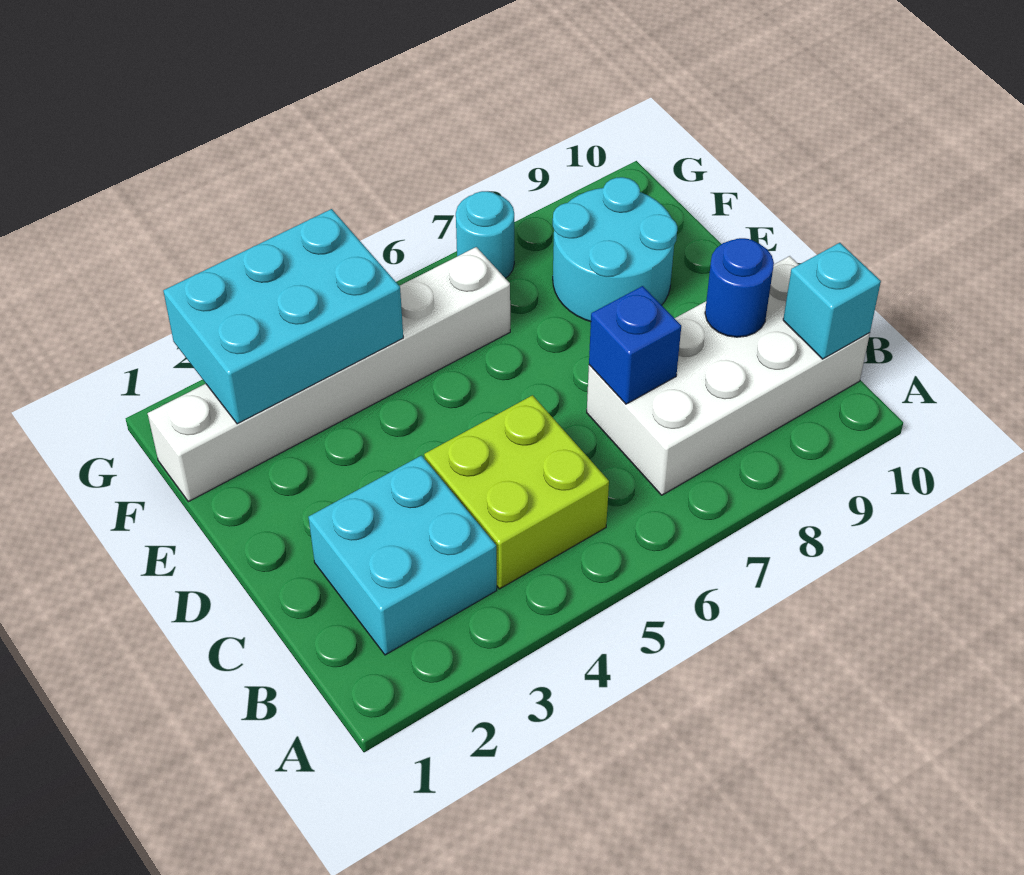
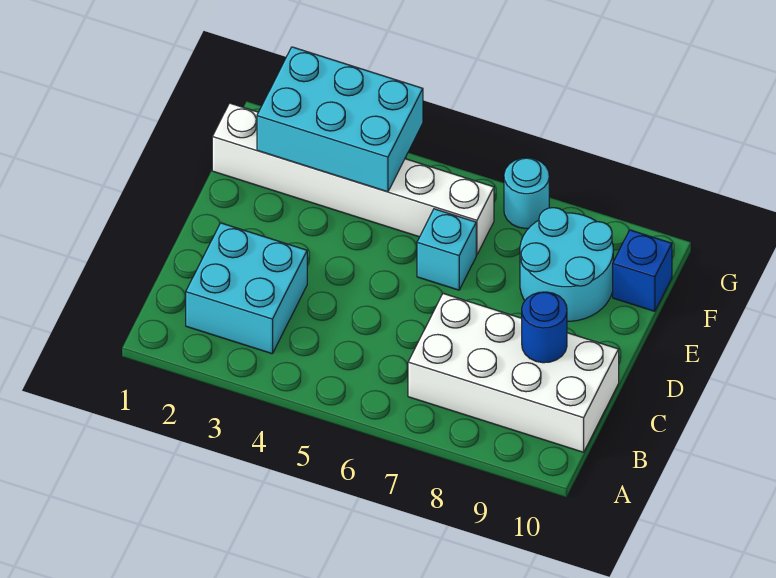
lime 2x2 brick [424,395,609,589] -> none
cyan 1x1 brick [783,243,881,359] -> cyan 1x1 brick moved to [417,209,476,290]
blue 1x1 brick [589,286,681,404] -> blue 1x1 brick moved to [613,230,672,311]

